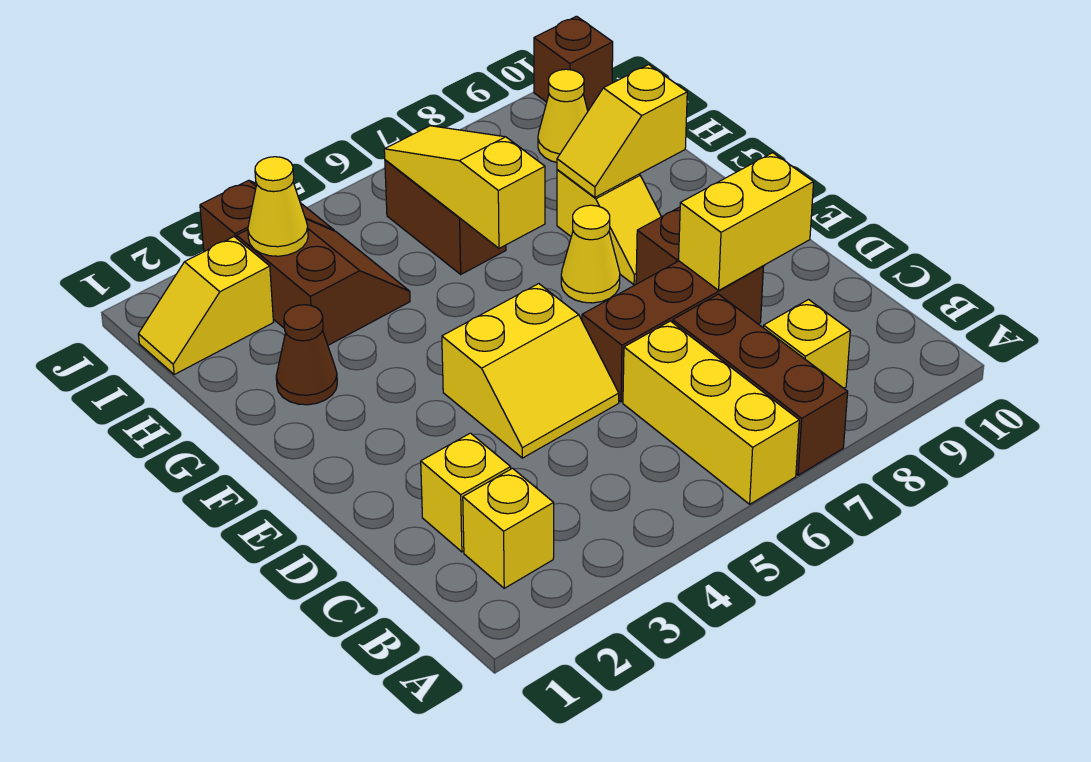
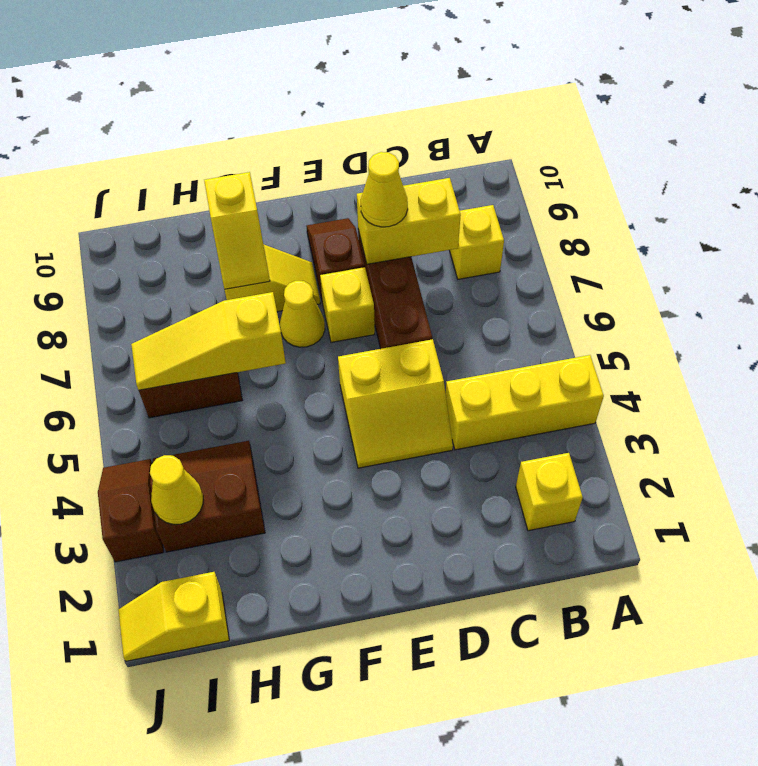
yellow 1x3 brick [623,321,799,504] -> yellow 1x3 brick moved to [446,355,604,450]
brown 1x3 brick [673,294,848,475] -> none
yellow 1x1 brick [421,433,511,552] -> yellow 1x1 brick moved to [320,267,375,342]
yellow 2x2 slope [442,284,619,458] -> yellow 2x2 slope turned to [338,339,453,468]
yellow 1x2 brick [679,153,814,290] -> yellow 1x2 brick turned to [357,178,461,264]
brown 1x1 cone [276,305,337,405] -> none
yellow 1x2 slope [138,237,273,375] -> yellow 1x2 slope turned to [118,572,229,661]
yellow 1x1 cone [538,69,588,162] -> yellow 1x1 cone moved to [361,152,408,227]
brown 1x1 brick [534,16,613,110] -> none

